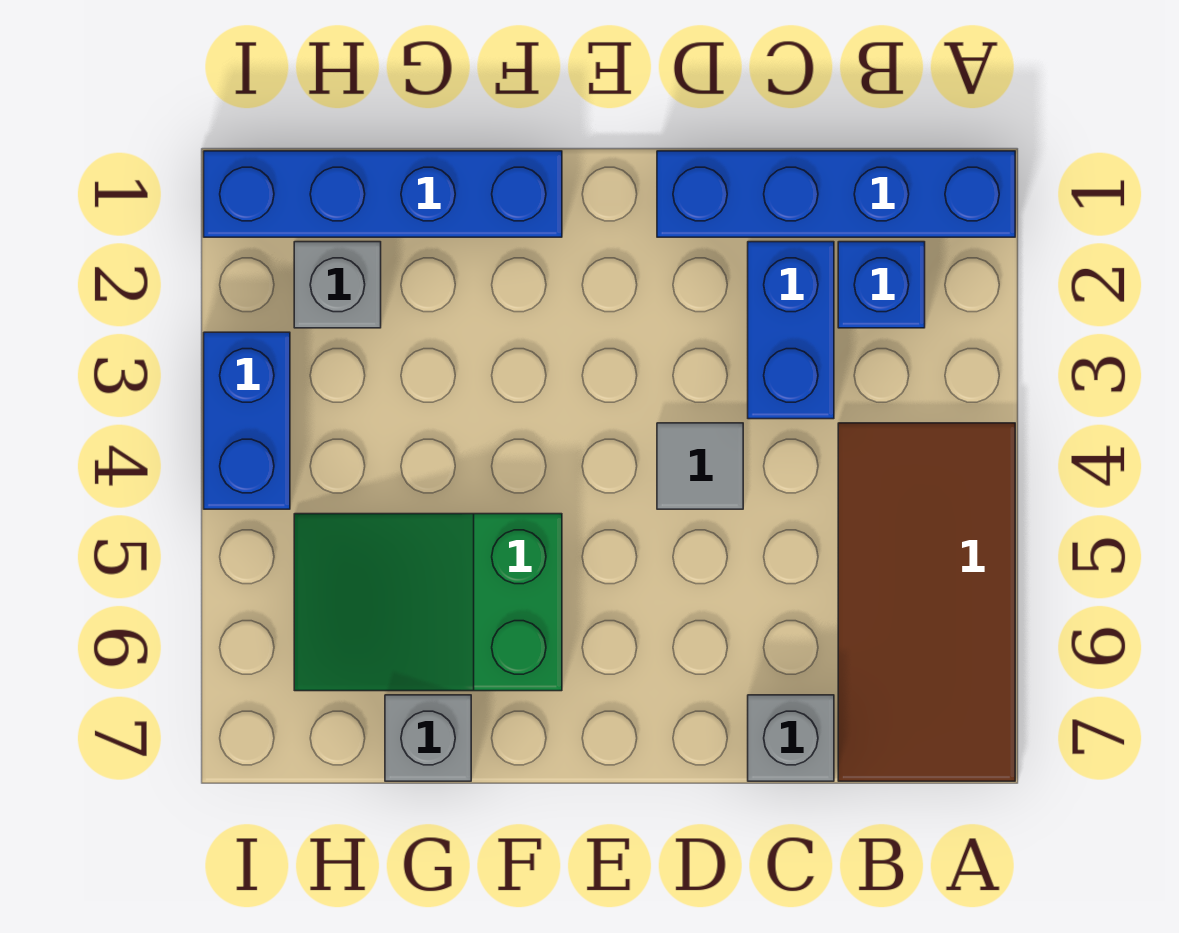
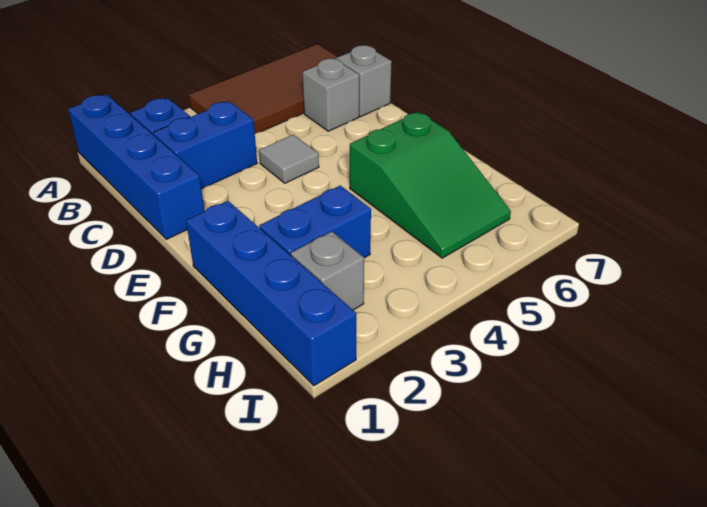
grey 1x1 brick [385,695,471,781] -> grey 1x1 brick moved to [302,59,359,131]
blue 1x2 brick [204,332,290,509] -> blue 1x2 brick moved to [259,186,371,258]

